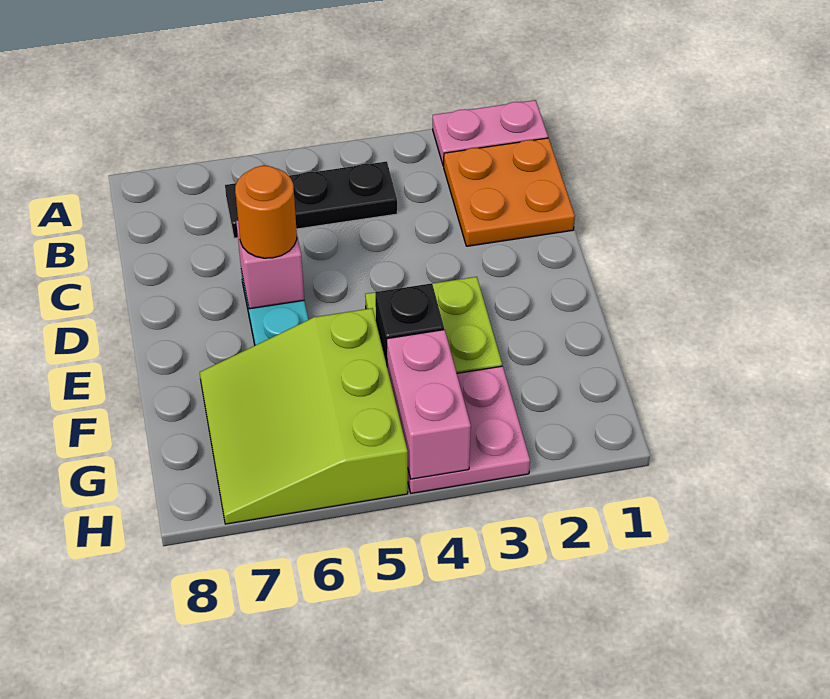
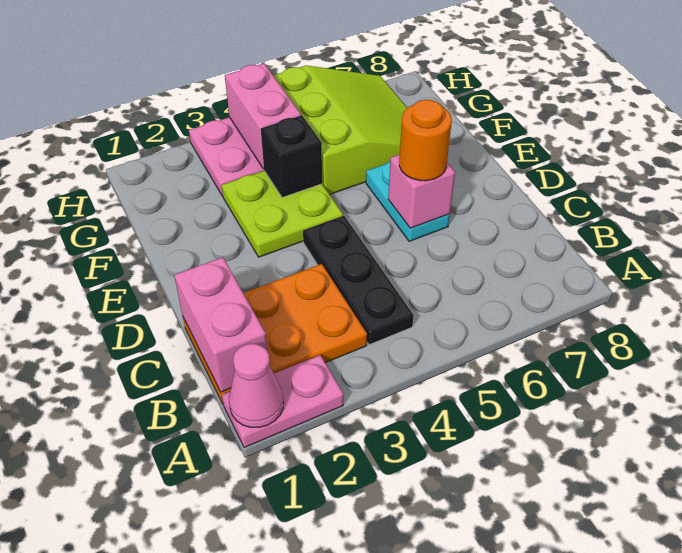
none -> pink 1x1 cone [229,344,284,427]
orange 2x2 plate [444,138,575,246] -> orange 2x3 plate [183,264,367,404]
none -> pink 1x2 brick [174,257,267,392]
black 1x3 plate [225,161,397,238] -> black 1x3 plate turned to [303,216,414,345]

